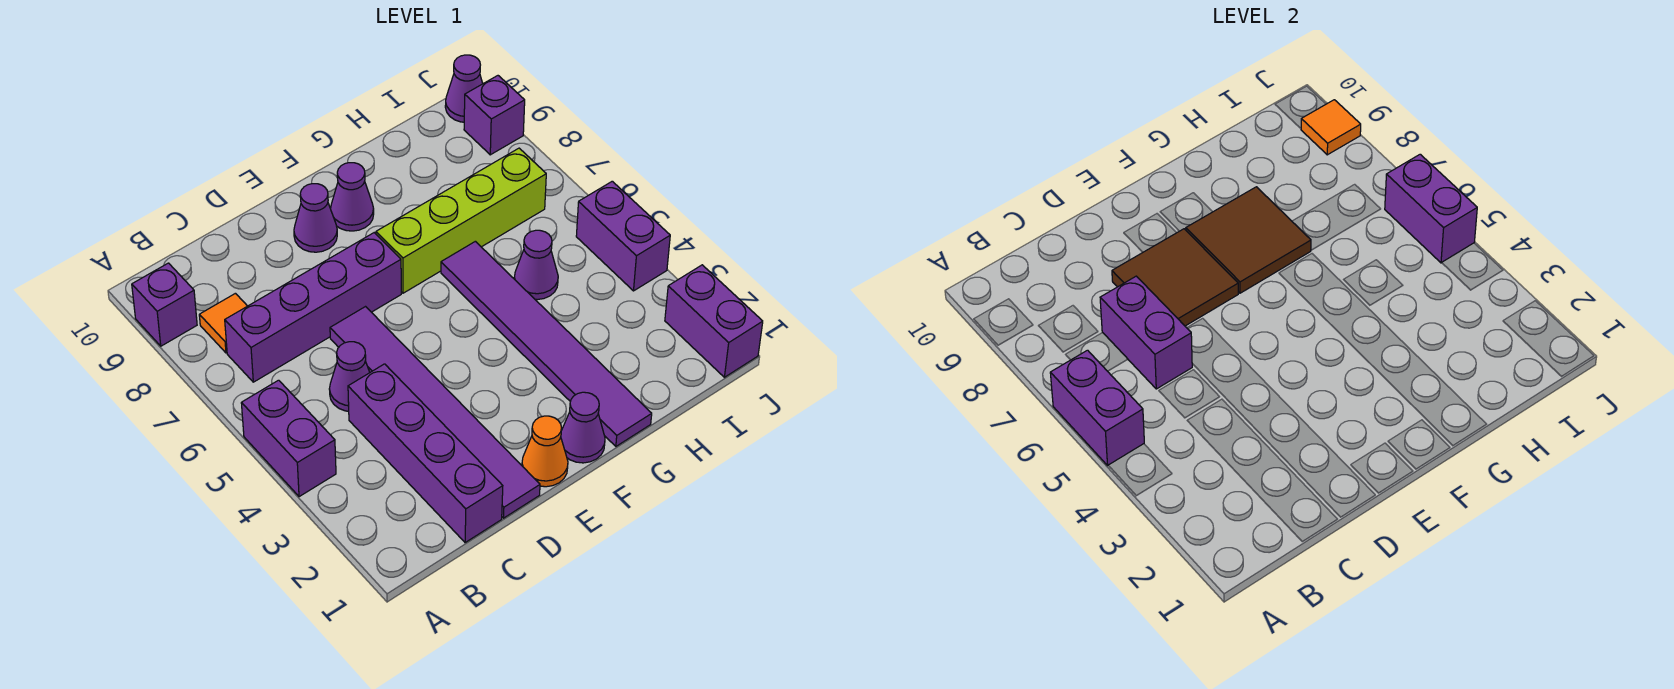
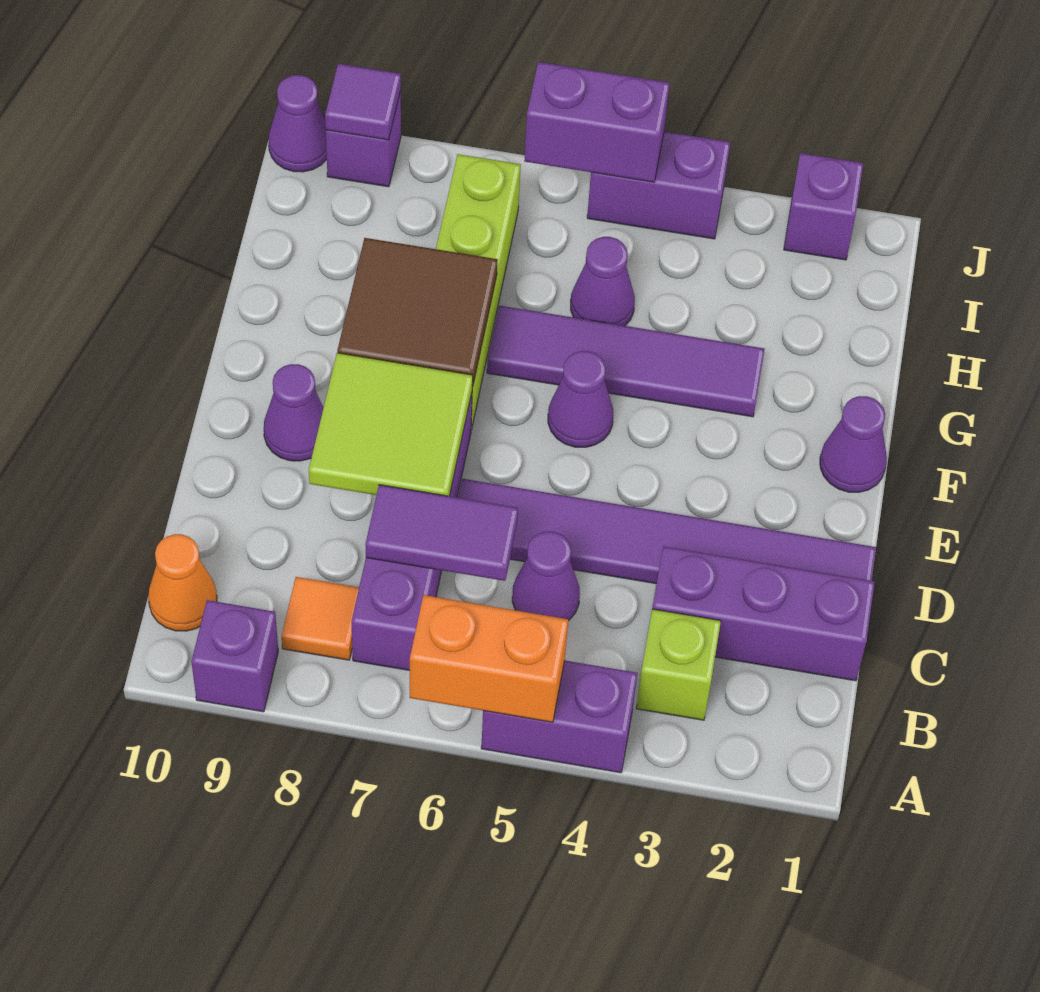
purple 1x2 brick [1050,350,1144,465] -> orange 1x2 brick [410,595,568,722]
none -> lime 1x1 brick [636,609,721,720]
purple 1x4 brick [348,364,503,543] -> purple 1x3 brick [652,546,875,681]
purple 1x2 brick [1100,276,1192,389] -> purple 1x2 tile [365,485,518,581]
brown 2x2 tile [1112,229,1238,326] -> lime 2x2 tile [309,353,473,496]
orange 1x1 cone [522,416,568,487] -> orange 1x1 cone moved to [148,534,217,631]
purple 1x1 cone [331,163,374,231] -> purple 1x1 cone moved to [548,351,613,447]
purple 1x6 tile [441,241,652,446] -> purple 1x4 tile [487,306,764,417]
purple 1x2 brick [665,265,763,377] -> purple 1x1 brick [784,153,863,260]
orange 1x1 tile [1301,100,1361,155] -> purple 1x1 tile [325,64,401,140]

